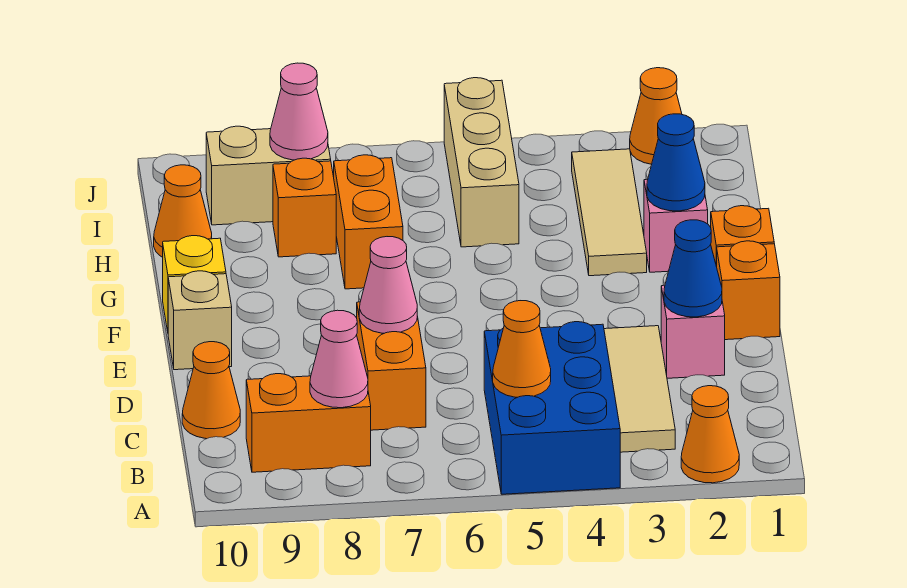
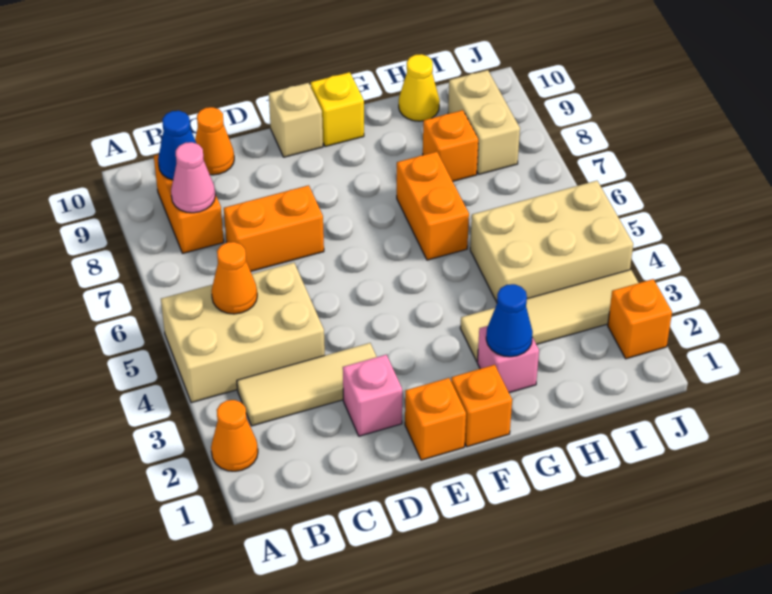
blue 2x3 brick [484,322,620,494] -> tan 2x3 brick [161,263,325,403]
blue 1x1 cone [664,220,722,317] -> blue 1x1 cone moved to [158,111,197,180]
pink 1x1 cone [359,237,417,333] -> none
tan 1x3 tile [572,149,647,276] -> tan 1x4 tile [460,270,638,361]
orange 1x2 brick [334,155,403,289] -> orange 1x2 brick turned to [397,152,469,260]
tan 1x3 brick [444,78,519,247] -> tan 2x3 brick [470,181,633,302]
orange 1x1 cone [154,165,212,257] -> yellow 1x1 cone [399,54,440,121]
pink 1x1 cone [270,63,328,160] -> none
orange 1x1 cone [630,68,682,164] -> orange 1x1 brick [608,279,672,359]

